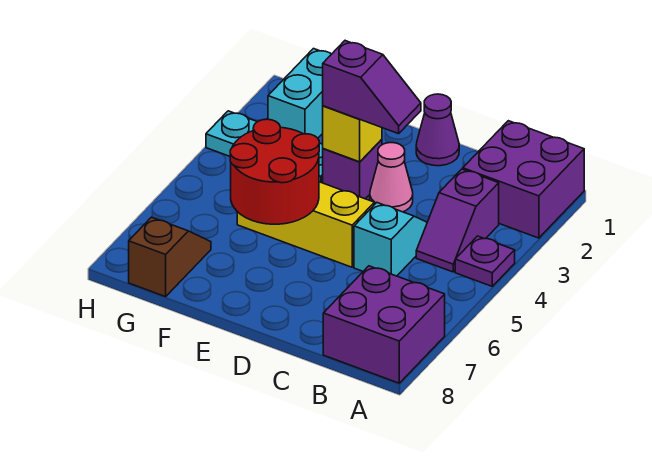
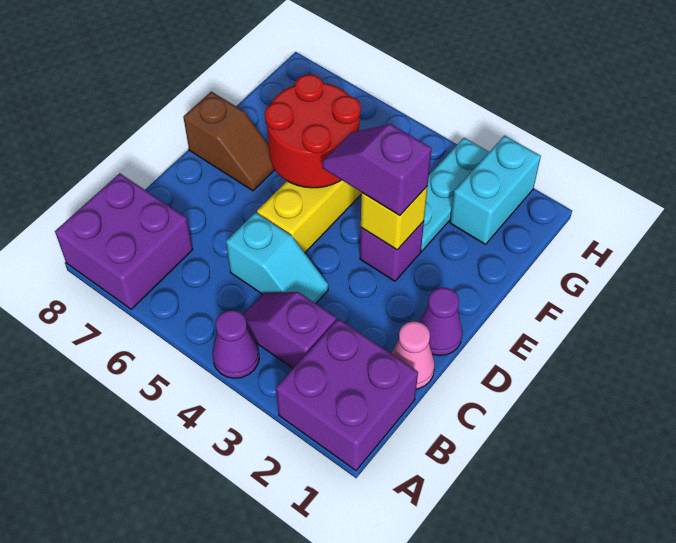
purple 1x1 plate [455,236,515,286] -> purple 1x1 cone [212,310,259,378]
pink 1x1 cone [370,143,413,212] -> pink 1x1 cone moved to [391,321,435,389]
purple 1x2 slope [323,41,421,134] -> purple 1x2 slope turned to [322,124,432,216]
cyan 1x2 brick [268,49,331,138] -> cyan 1x2 brick turned to [450,135,541,244]
brown 1x2 slope [129,217,211,297] -> brown 1x2 slope moved to [183,92,275,191]

